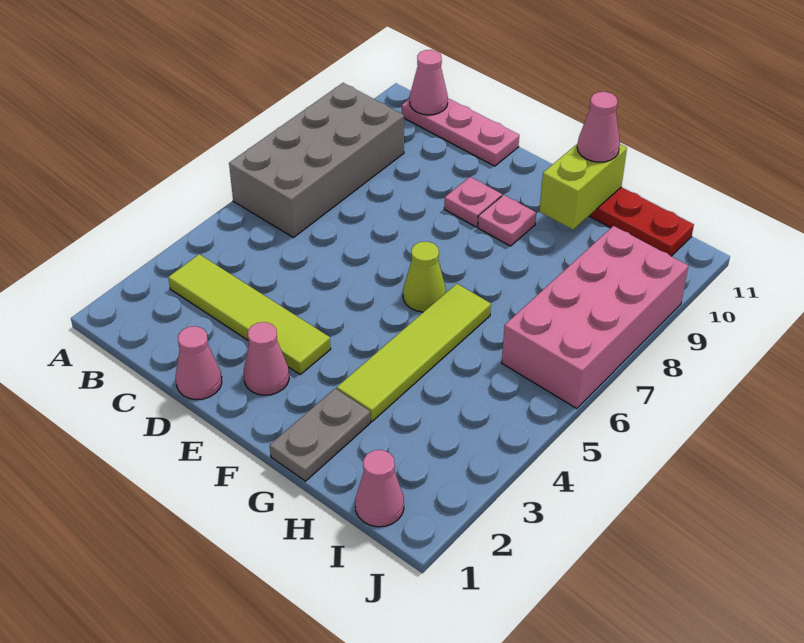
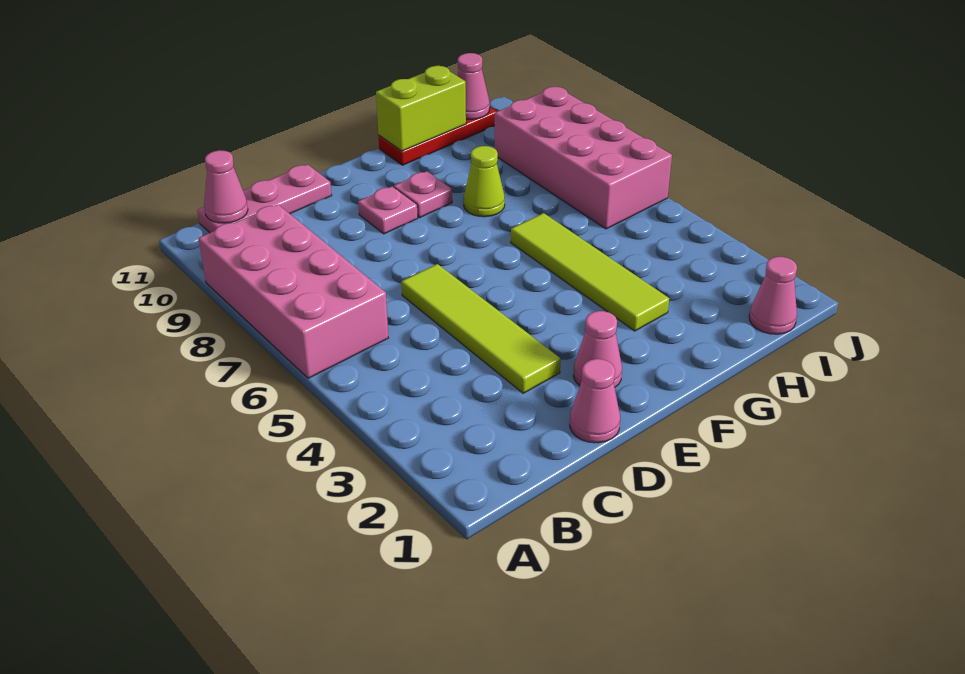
grey 2x4 brick [229,83,404,238] -> pink 2x4 brick [199,204,388,378]
lime 1x4 tile [168,254,331,374] -> lime 1x4 tile turned to [401,264,561,393]
lime 1x1 cone [403,241,446,312] -> lime 1x1 cone moved to [463,146,505,217]
grey 1x2 plate [270,388,370,481] -> none
lime 1x2 brick [539,144,627,230] -> lime 1x2 brick turned to [376,66,466,151]
pink 1x1 cone [577,92,620,162] -> pink 1x1 cone moved to [457,53,490,119]

